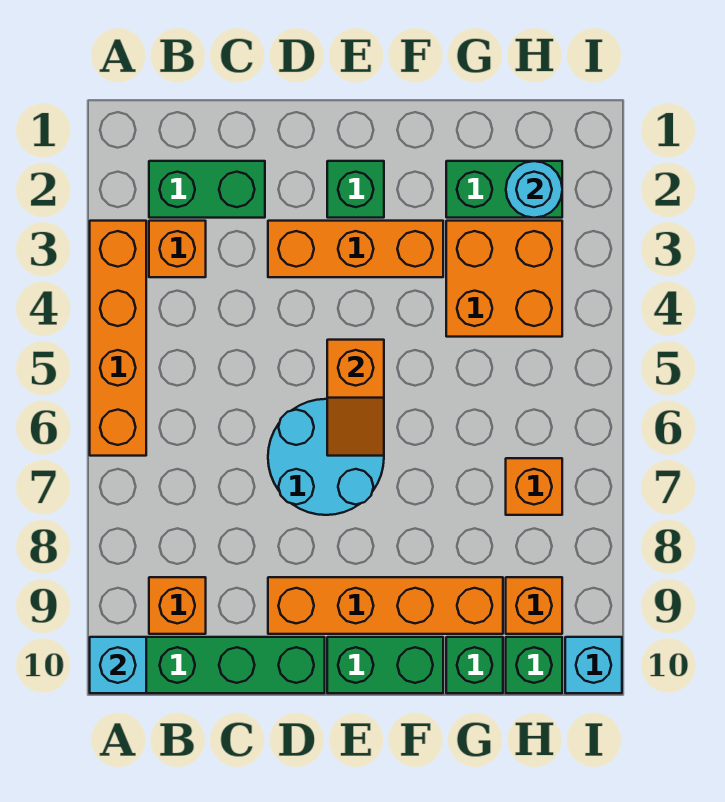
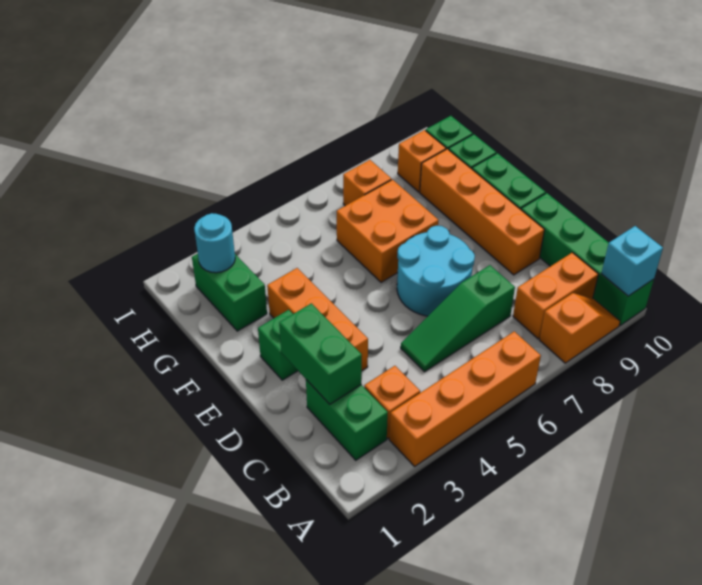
orange 1x1 brick [149,577,206,634] -> orange 1x2 brick [513,253,598,339]
none -> green 1x2 brick [279,303,362,404]
none -> green 1x3 slope [401,265,515,372]
orange 1x2 slope [327,340,384,456] -> orange 1x2 slope moved to [539,293,620,363]
orange 2x2 brick [446,221,562,337] -> orange 2x2 brick moved to [337,180,439,282]
cyan 1x1 brick [565,637,622,693] -> none

